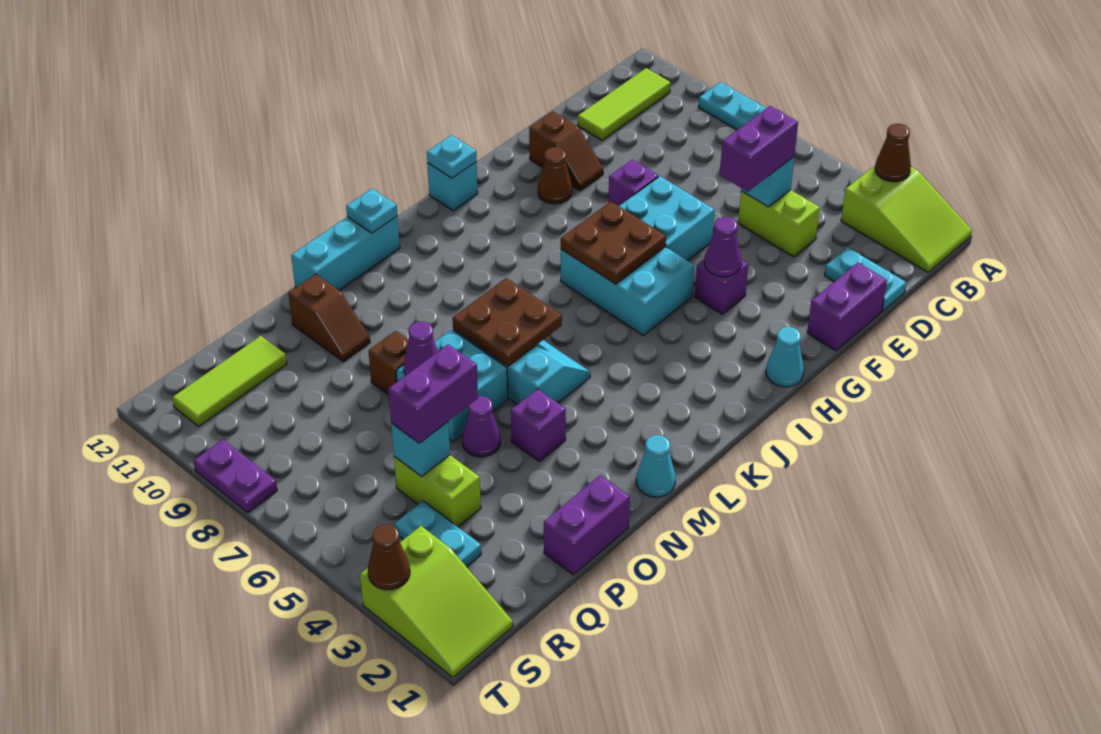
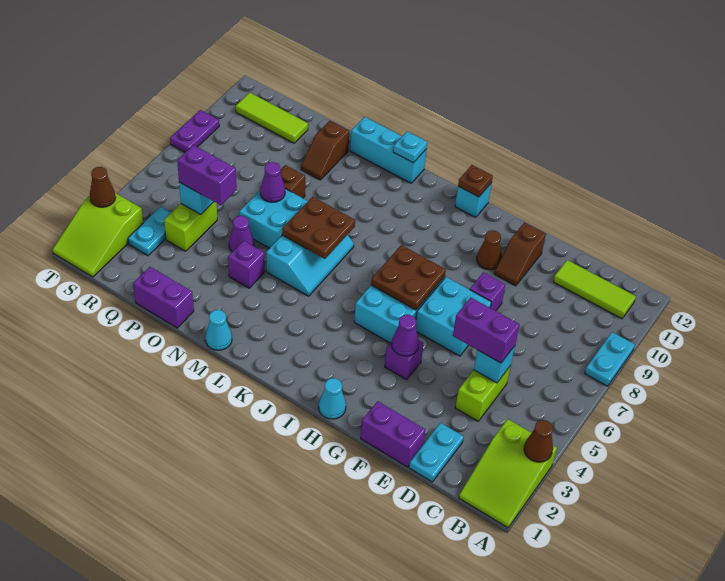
cyan 1x1 plate [427,135,476,178] -> brown 1x1 plate [458,165,493,197]

